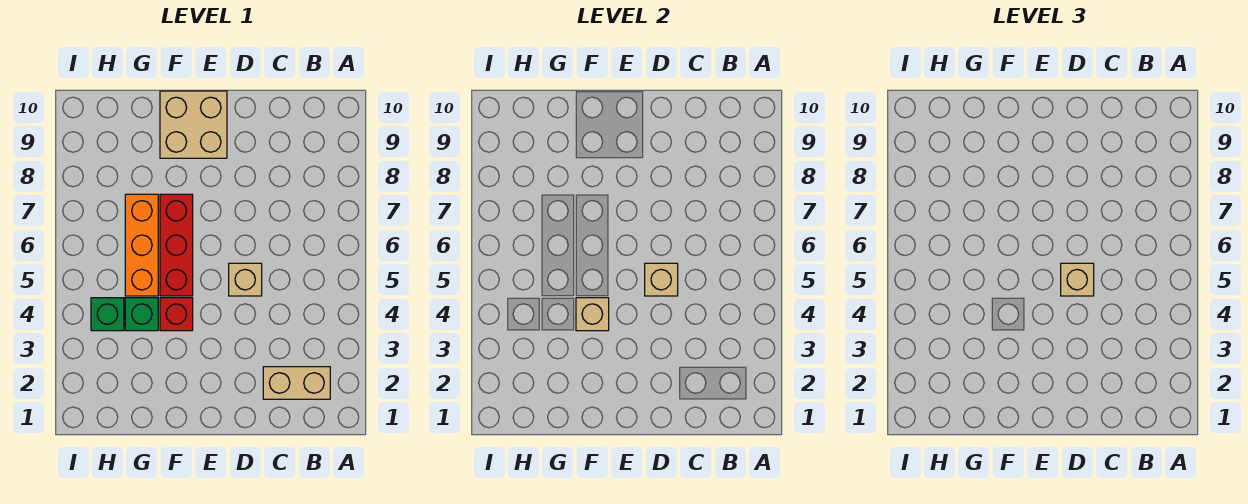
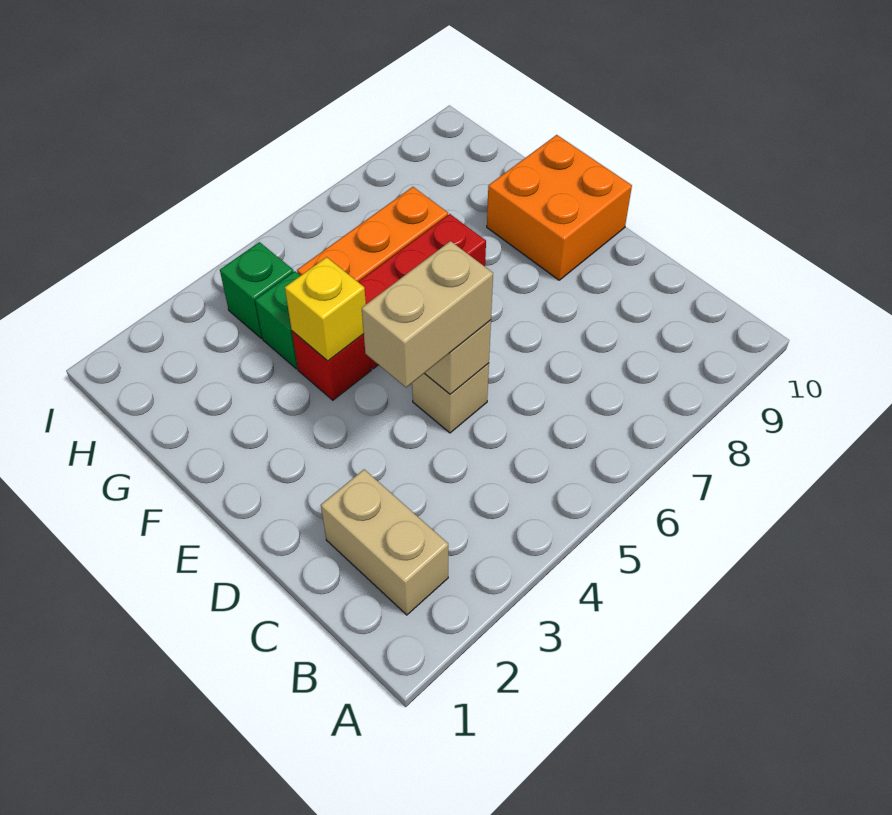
tan 1x1 brick [1061,263,1094,296] -> tan 1x2 brick [362,241,493,387]
tan 2x2 brick [160,91,227,158] -> orange 2x2 brick [487,135,632,280]
tan 1x1 brick [576,298,609,331] -> yellow 1x1 brick [285,257,366,361]

